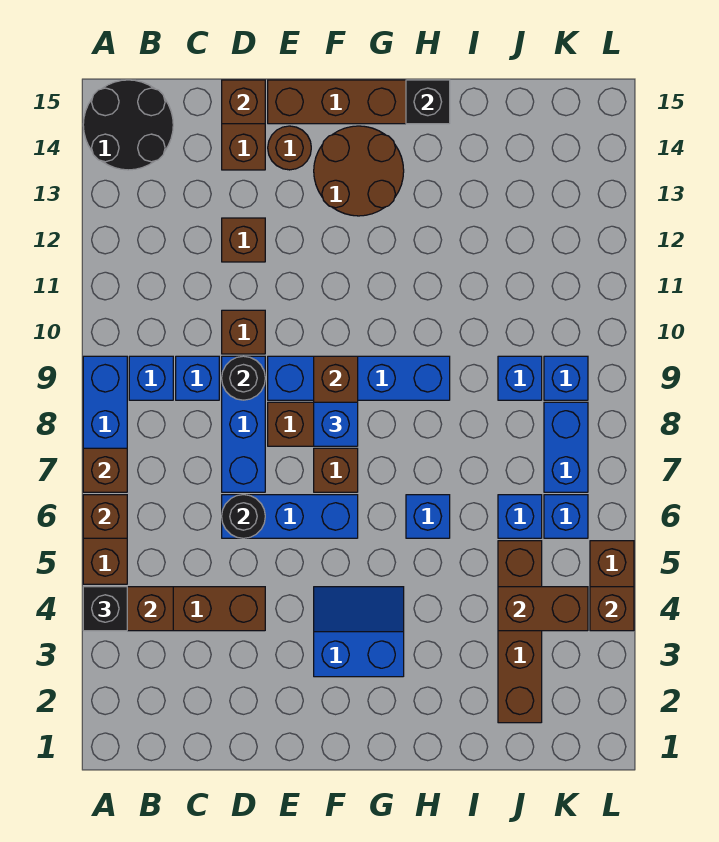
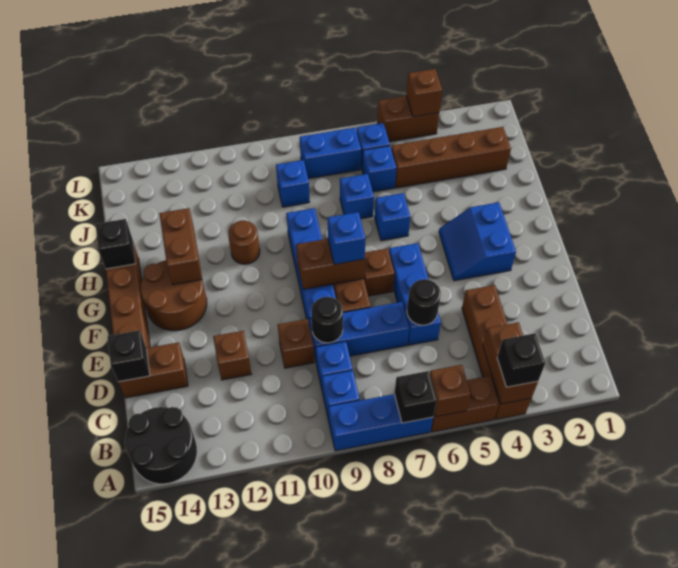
brown 1x1 brick [83,448,127,492] -> black 1x1 brick [394,371,437,423]
brown 1x1 brick [222,80,265,124] -> black 1x1 brick [108,330,150,382]
brown 1x1 round brick [268,126,311,170] -> brown 1x1 round brick moved to [228,221,260,264]
brown 1x2 brick [498,587,588,631] -> brown 1x2 brick moved to [159,208,202,285]
blue 1x1 brick [544,356,588,400] -> blue 1x1 brick moved to [340,174,374,219]

